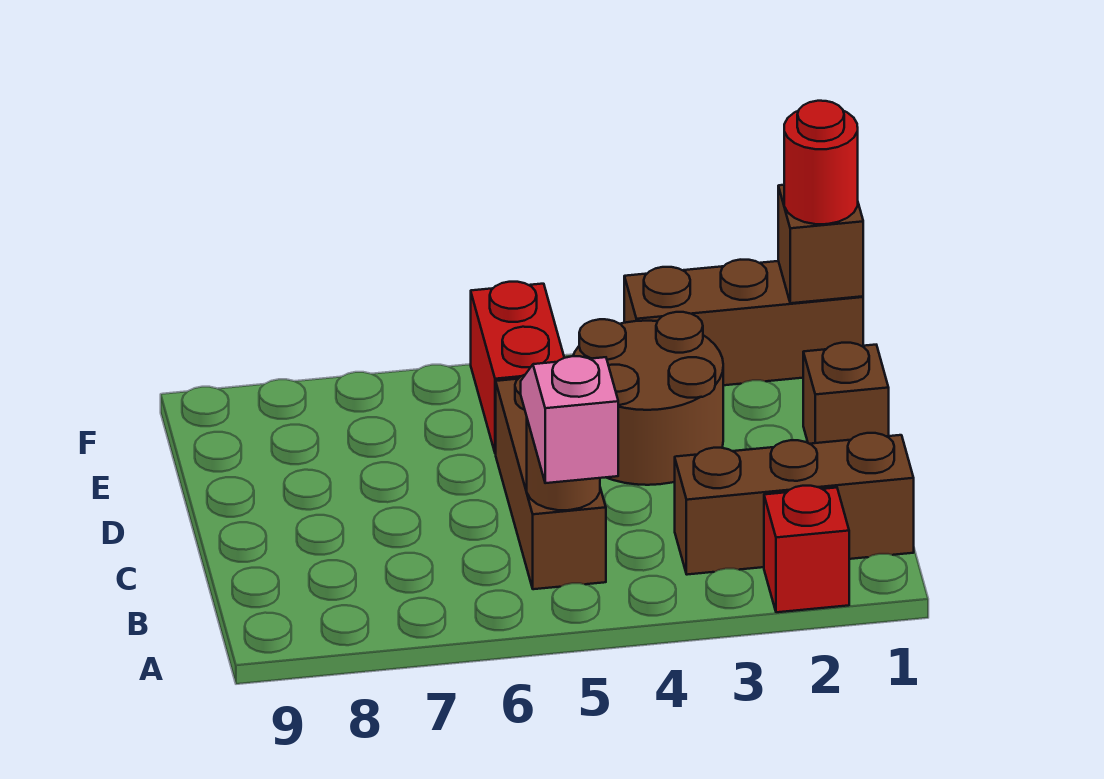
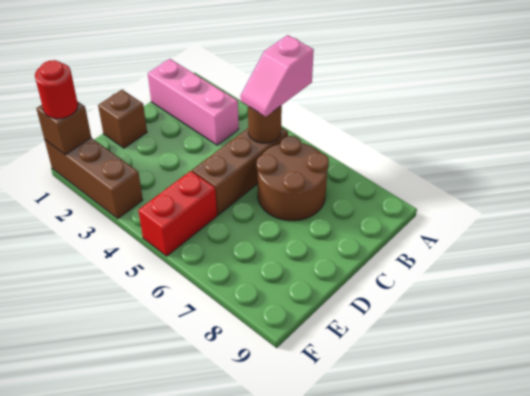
red 1x1 brick [764,486,849,612] -> none
brown 1x3 brick [675,433,914,575] -> pink 1x3 brick [148,59,239,145]
brown 2x2 round brick [573,312,723,485] -> brown 2x2 round brick moved to [257,136,329,221]

